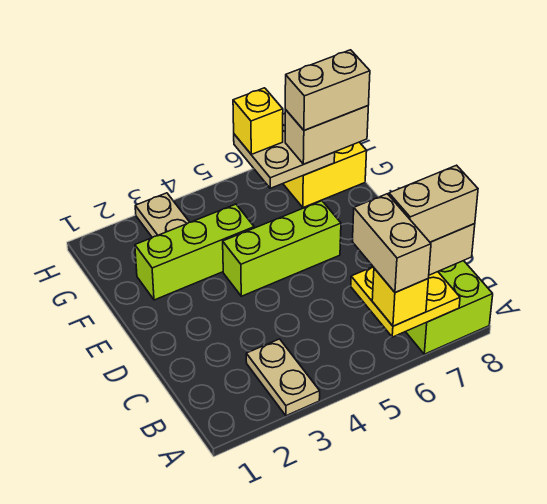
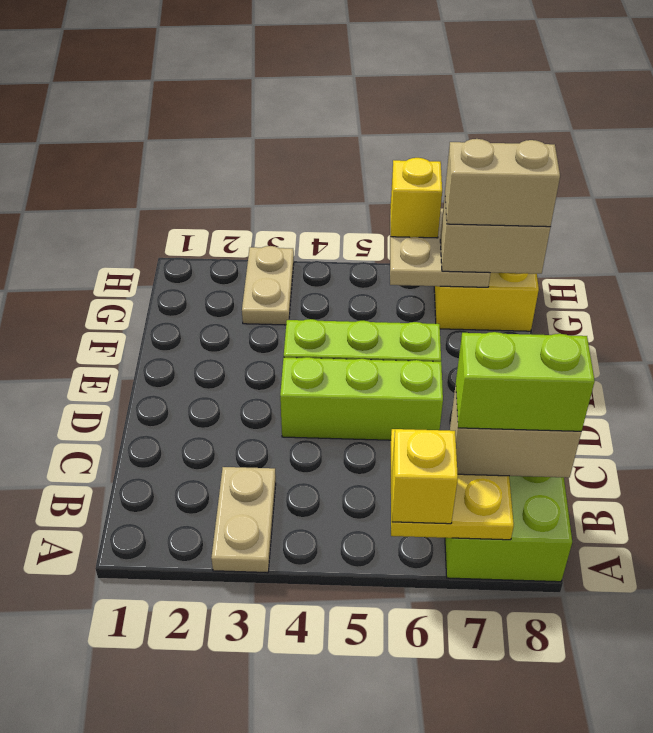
tan 1x2 brick [352,194,431,293] -> none
tan 1x2 brick [389,165,478,242] -> lime 1x2 brick [456,332,595,431]
lime 1x3 brick [135,204,254,300] -> lime 1x3 brick moved to [280,357,443,440]

